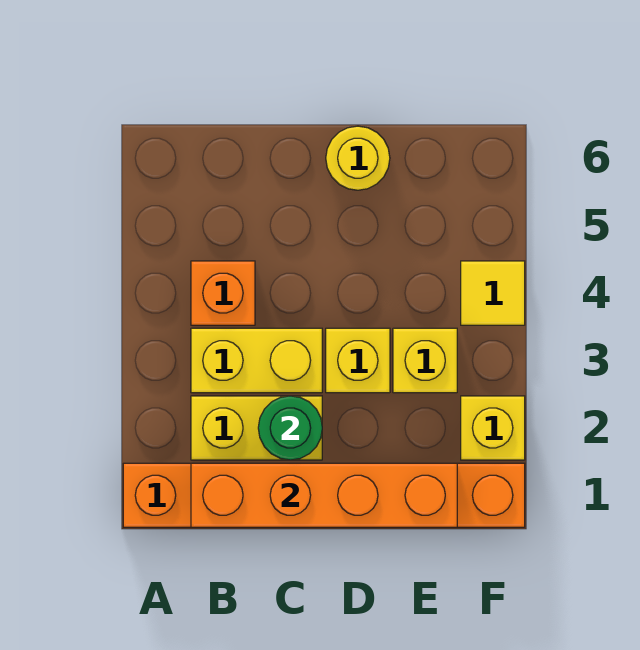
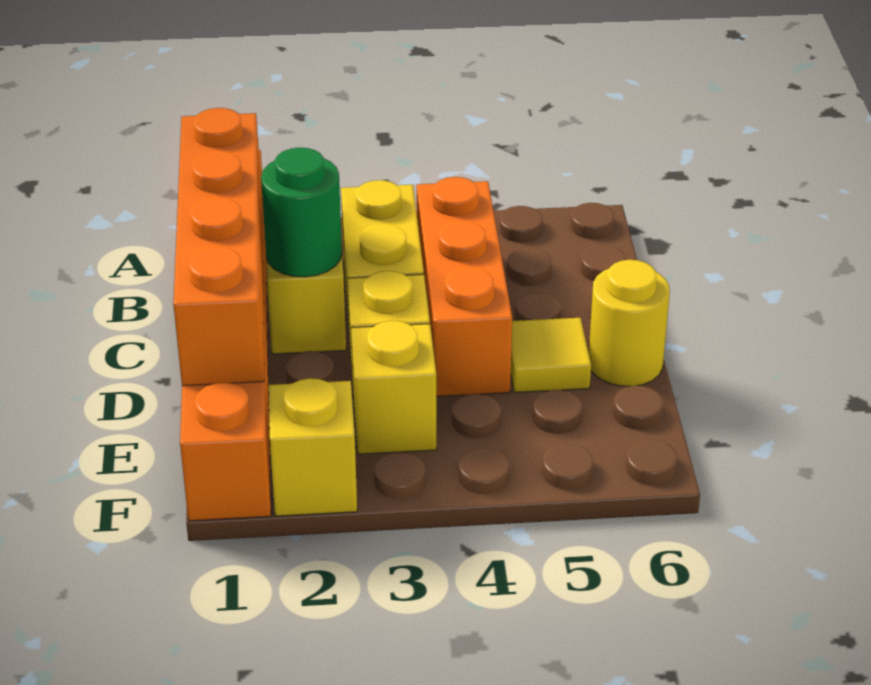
orange 1x1 brick [191,261,255,325] -> orange 1x3 brick [417,177,512,396]
yellow 1x1 tile [461,261,525,325] -> yellow 1x1 tile moved to [511,318,591,392]

